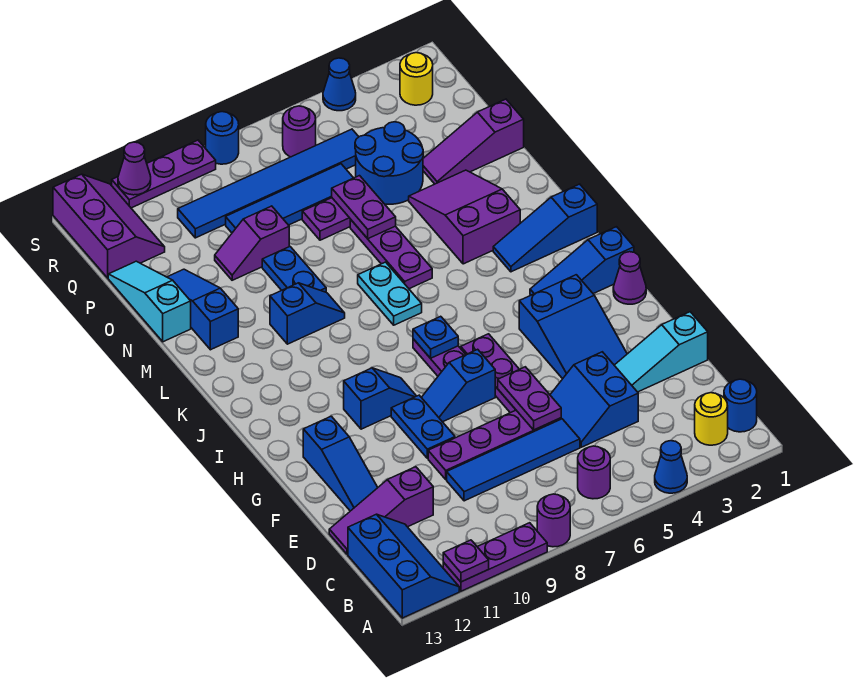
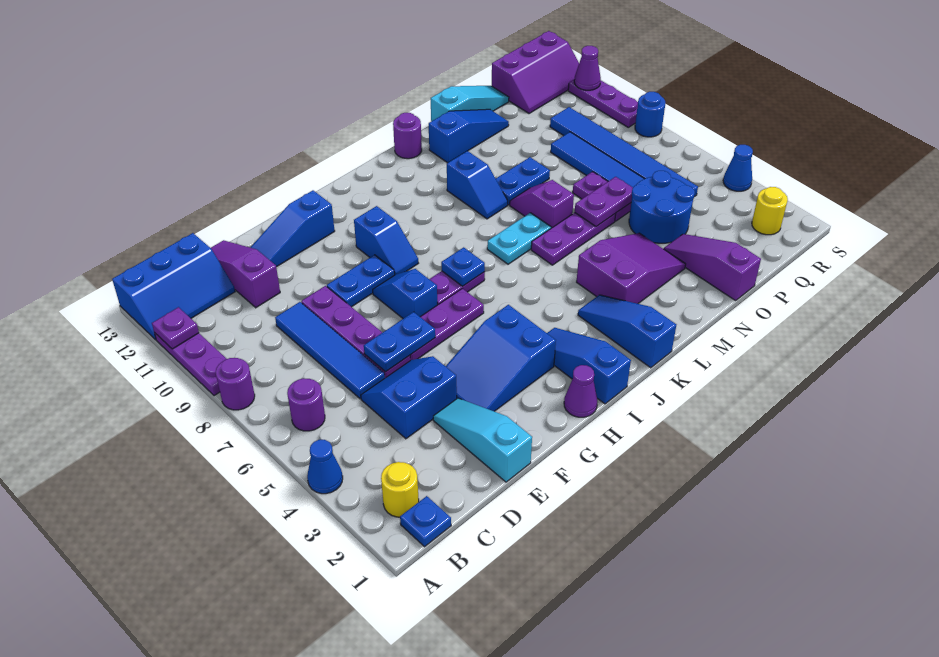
blue 1x1 round brick [724,379,757,432] -> blue 1x1 plate [400,496,451,547]
purple 1x2 plate [498,367,561,430] -> blue 1x2 plate [364,312,435,372]
purple 1x2 slope [215,206,289,280] -> purple 1x2 slope moved to [510,180,574,228]
purple 1x1 round brick [283,106,316,157] -> purple 1x1 round brick moved to [393,113,422,159]

